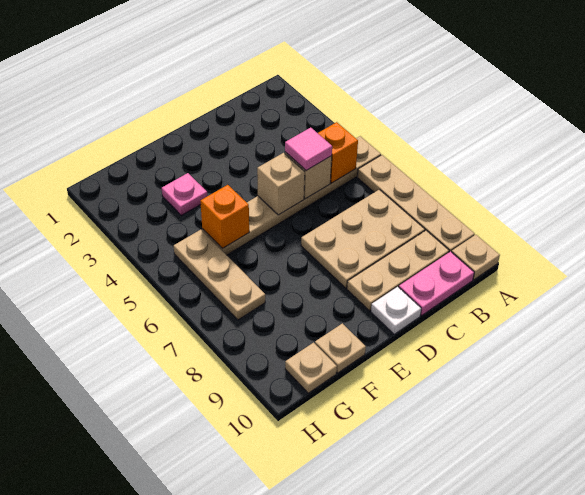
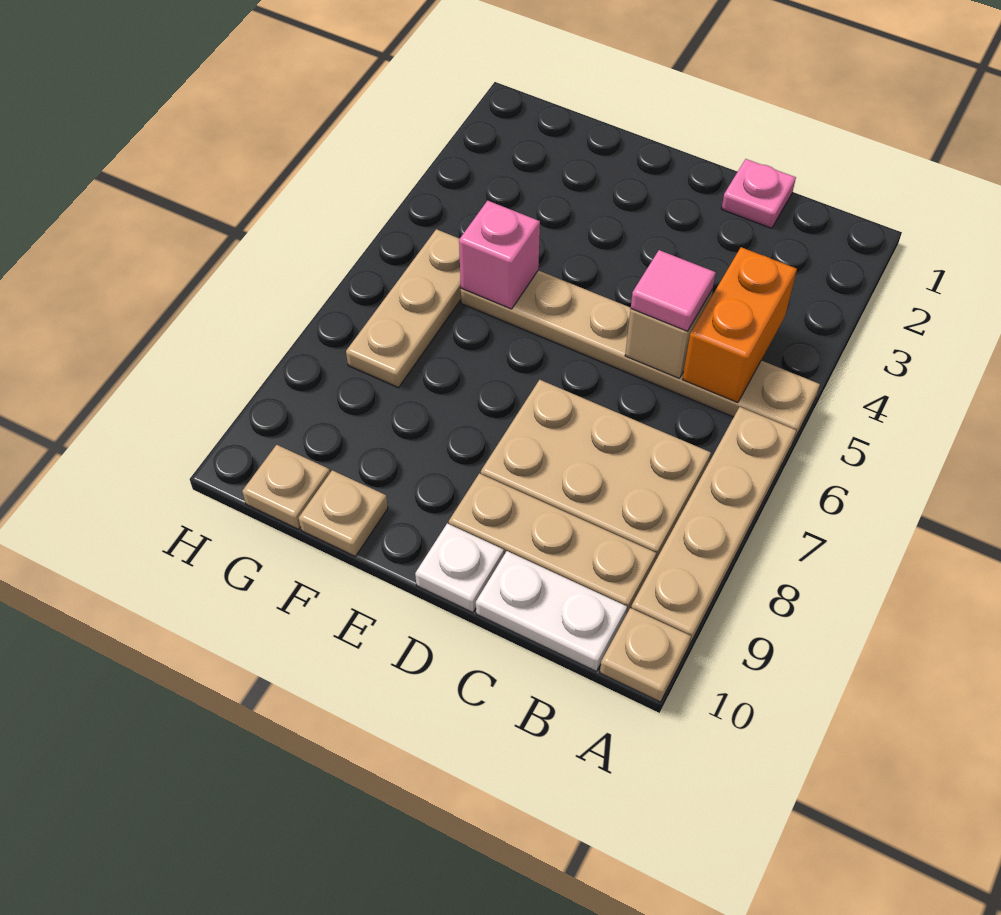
orange 1x1 brick [318,122,358,183] -> orange 1x2 brick [682,247,797,403]
pink 1x2 plate [399,251,474,316] -> white 1x2 plate [476,551,627,672]
tan 1x1 brick [257,153,305,215] -> none
pink 1x1 plate [162,173,207,215] -> pink 1x1 plate moved to [722,159,796,228]
orange 1x1 brick [200,185,249,249] -> pink 1x1 brick [459,201,540,309]

